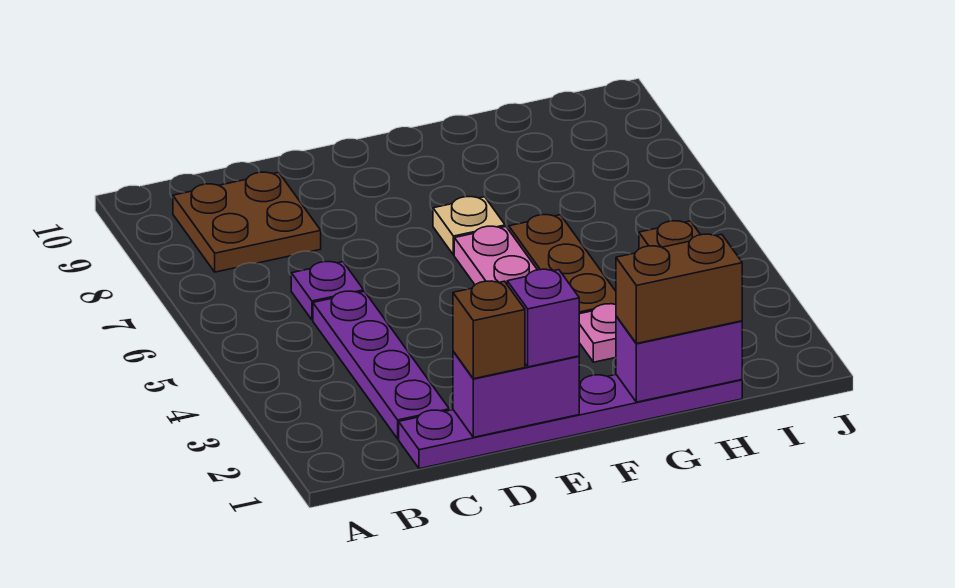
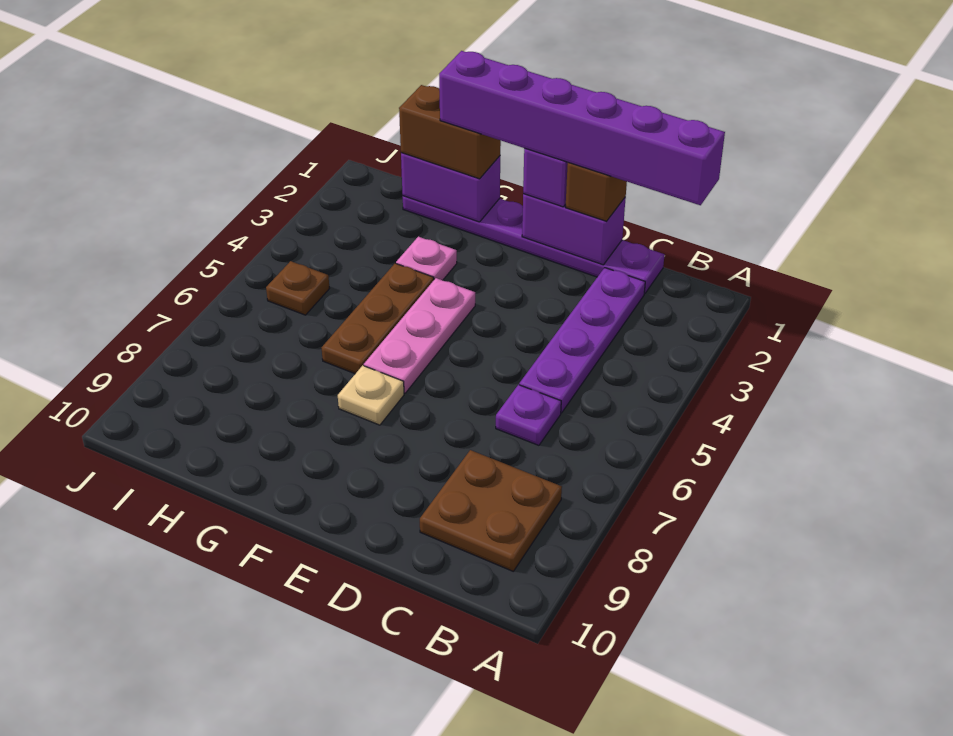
none -> purple 1x6 brick [439,51,725,205]

